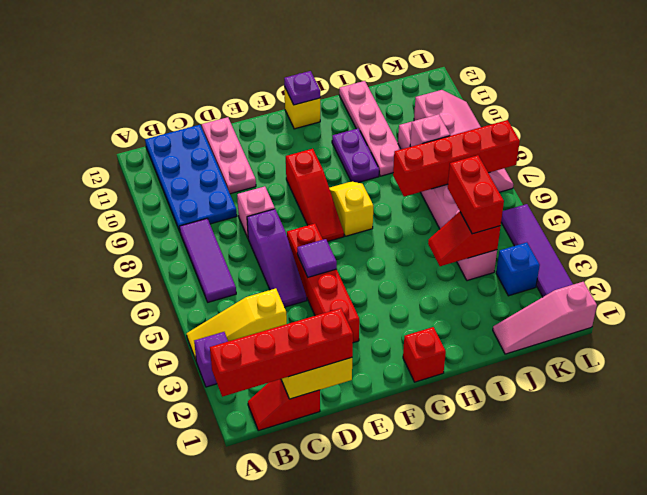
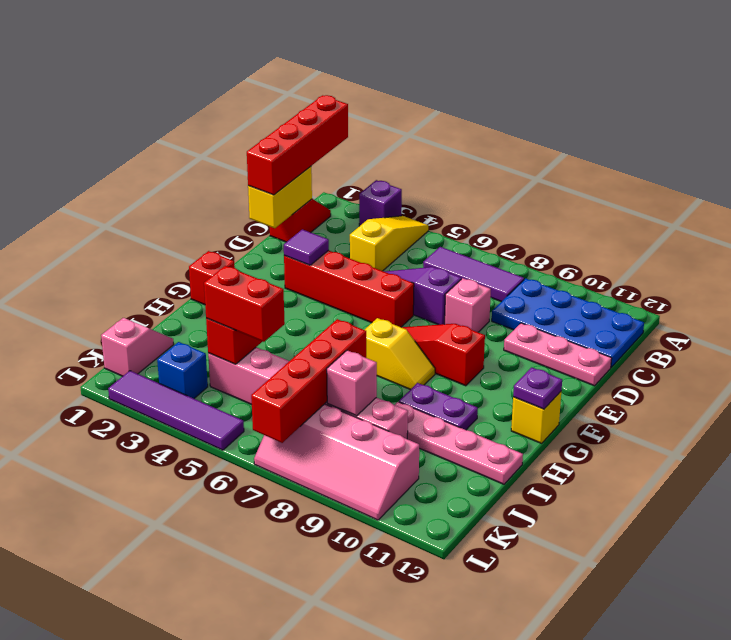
purple 1x1 tile [297,239,337,277] -> purple 1x1 tile moved to [284,229,329,265]
pink 1x3 slope [493,282,597,354] -> pink 1x2 slope [101,318,174,376]

